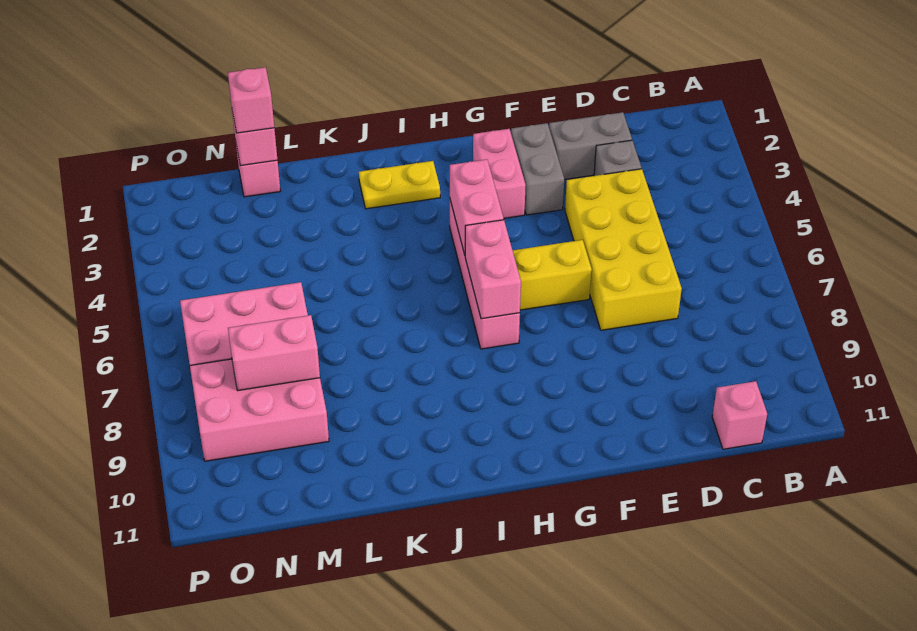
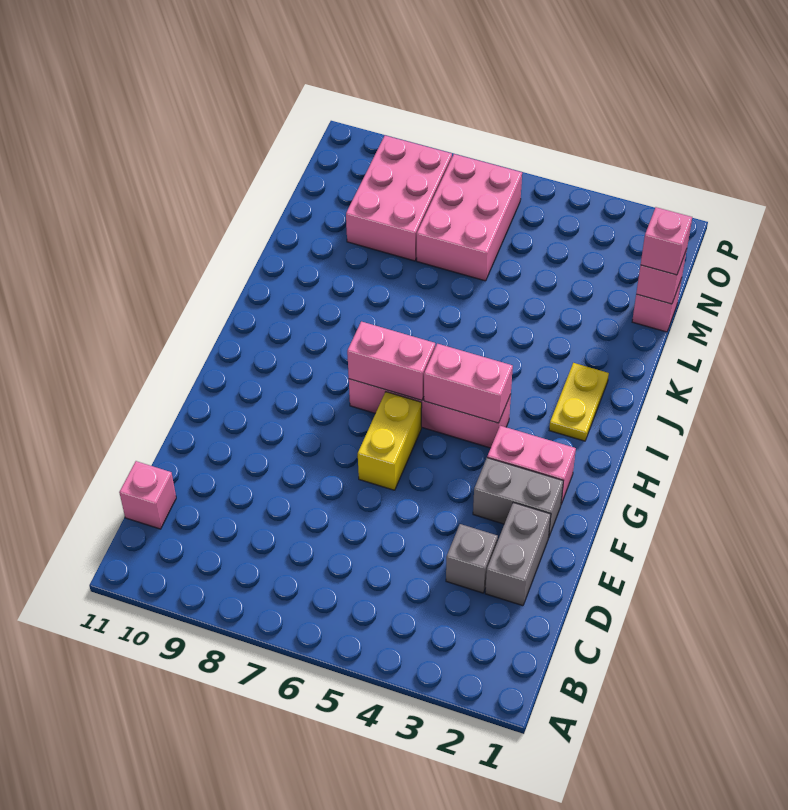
yellow 2x4 brick [565,169,682,330] -> none
pink 1x2 brick [228,315,320,391] -> none

